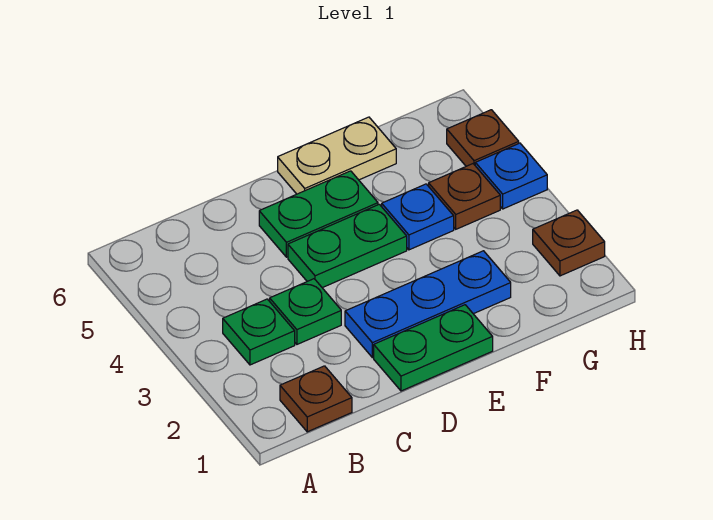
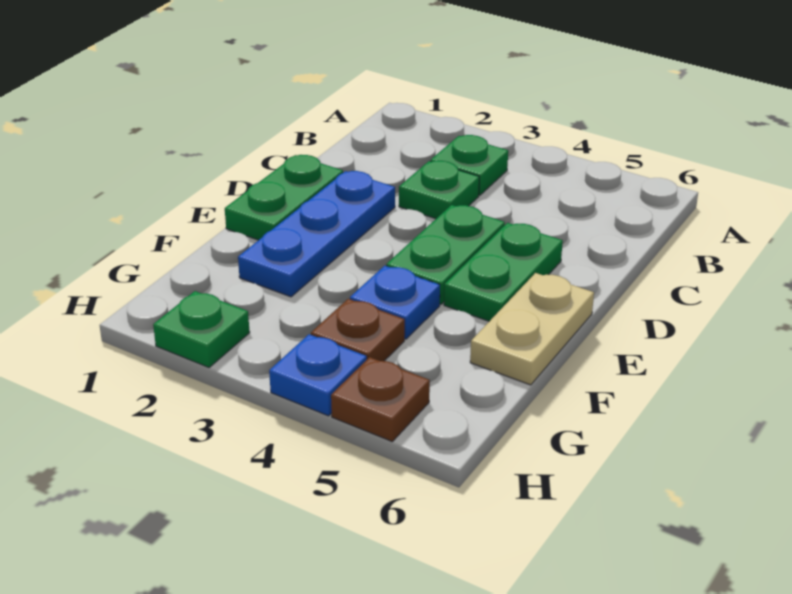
brown 1x1 plate [280,366,352,432] -> none
brown 1x1 plate [533,210,605,276] -> green 1x1 plate [153,291,250,367]

